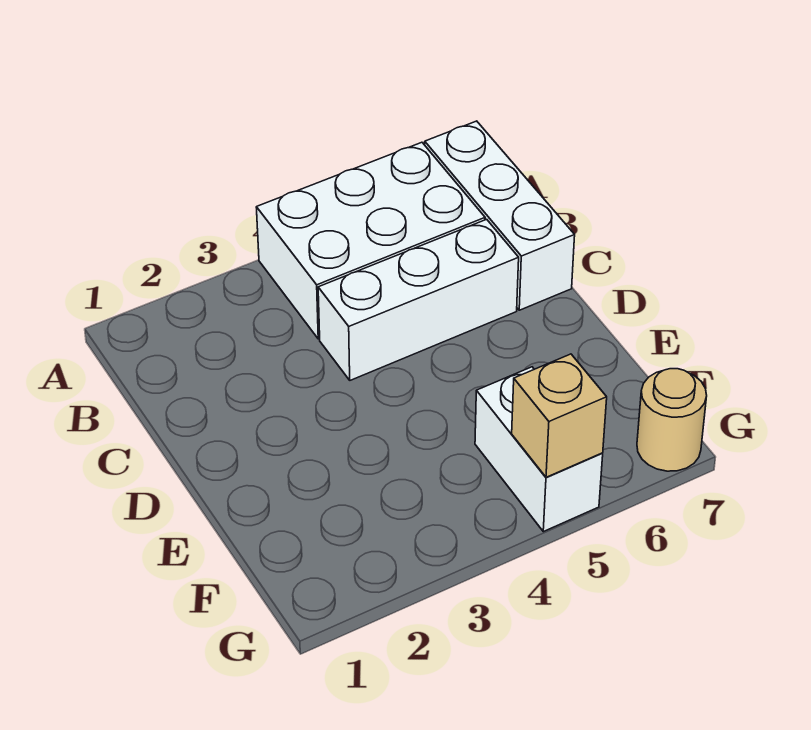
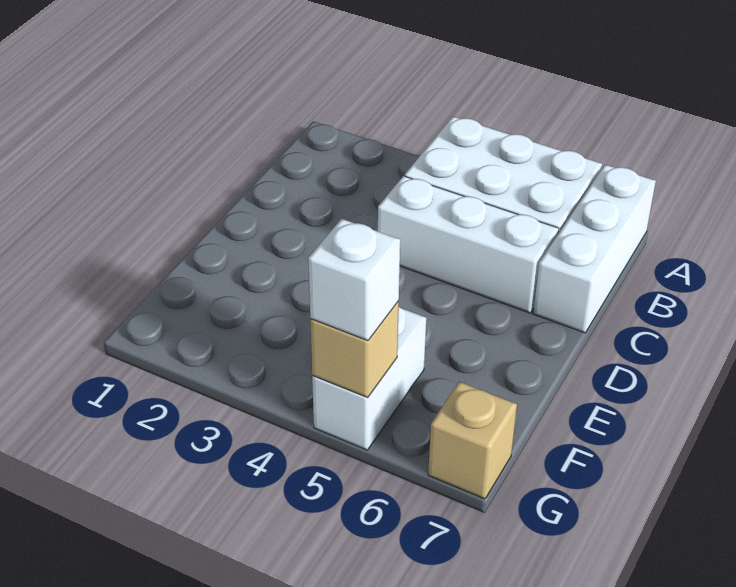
none -> white 1x1 brick [308,219,400,341]
tan 1x1 round brick [637,369,707,471] -> tan 1x1 brick [428,382,517,499]

